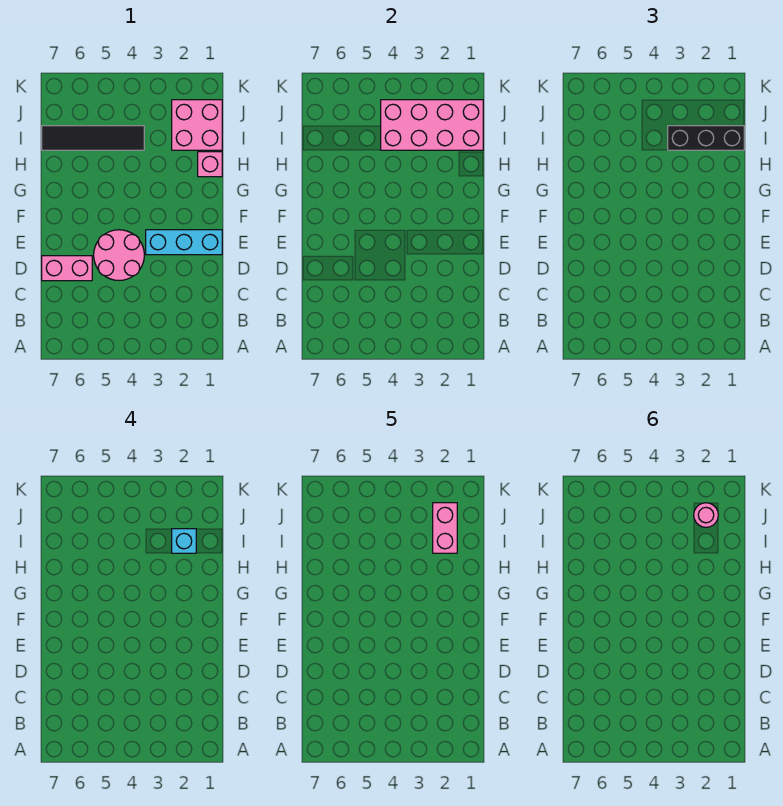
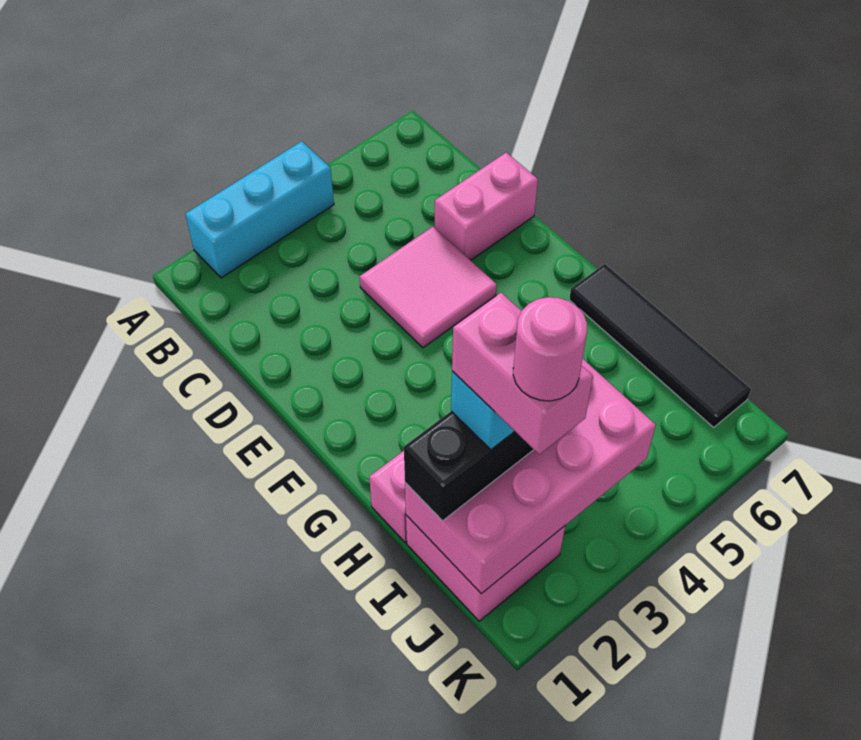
pink 2x2 round brick [94,230,144,280] -> pink 2x2 tile [360,227,497,348]
cyan 1x3 brick [146,230,222,255] -> cyan 1x3 brick moved to [186,141,334,278]
black 1x4 tile [42,126,144,150] -> black 1x4 tile turned to [569,264,751,427]

